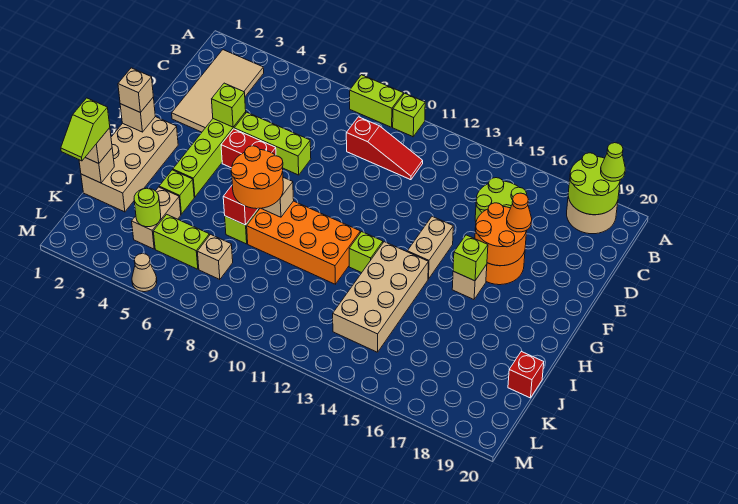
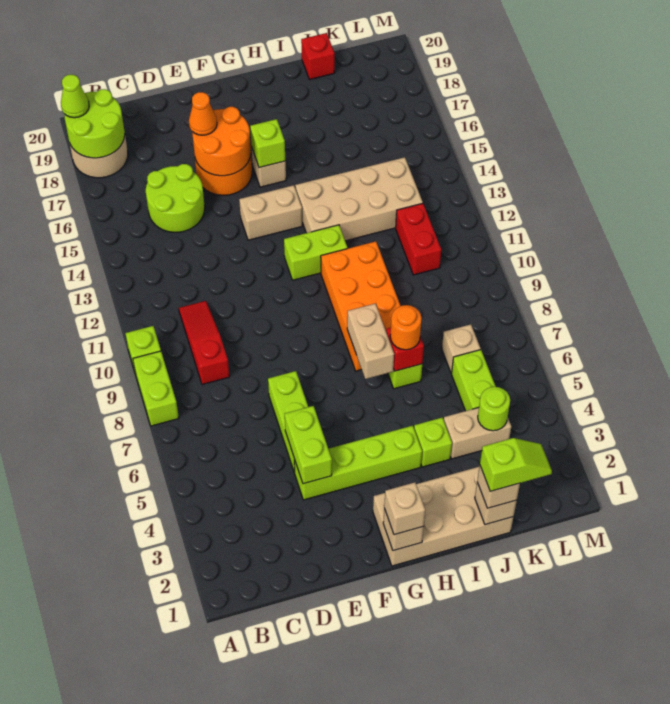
tan 2x4 tile [172,50,264,132] -> none
lime 1x1 brick [212,83,246,127] -> lime 1x2 brick [285,406,332,484]
red 1x2 brick [221,129,276,168] -> red 1x2 brick moved to [396,203,441,275]
orange 2x2 round brick [231,146,283,209] -> orange 1x1 round brick [390,305,422,350]
lime 1x1 brick [349,232,383,273] -> lime 1x2 brick [284,225,347,280]
tan 1x1 cone [132,254,157,292] -> none

